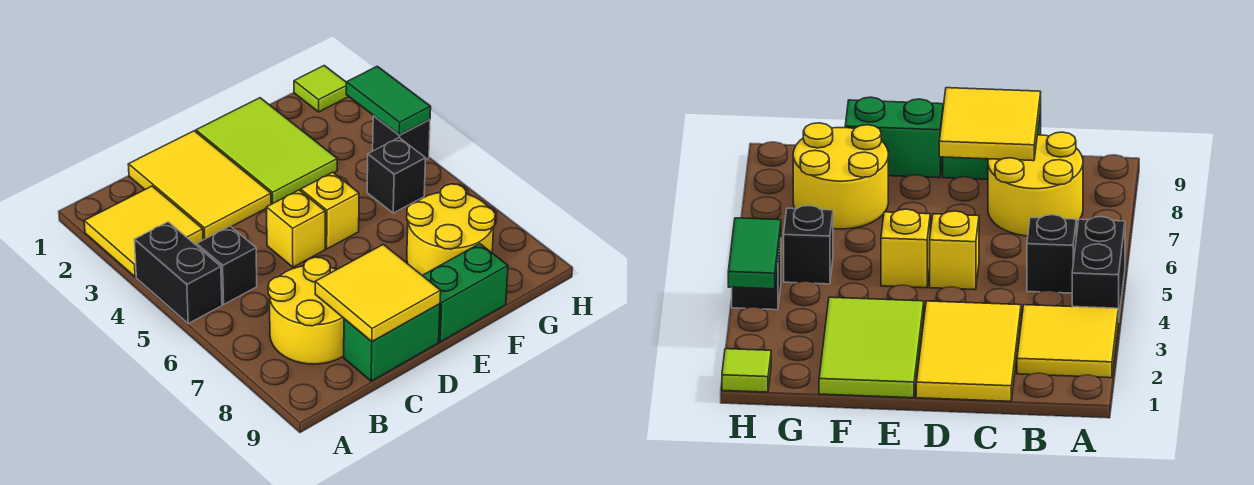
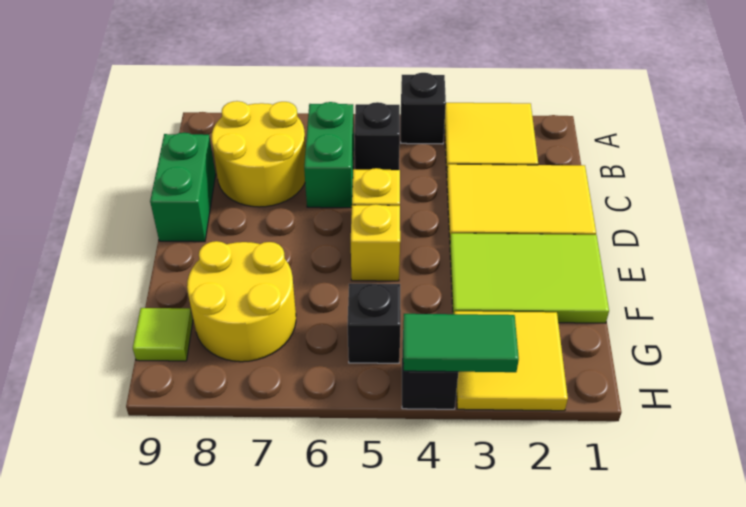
black 1x2 brick [134,222,222,324] -> black 1x1 brick [401,73,446,144]
yellow 2x2 tile [315,244,441,342] -> yellow 2x2 tile moved to [454,311,568,411]
green 1x2 brick [422,244,508,342] -> green 1x2 brick moved to [304,102,354,208]
lime 1x1 tile [294,66,349,112] -> lime 1x1 tile moved to [133,308,193,361]

